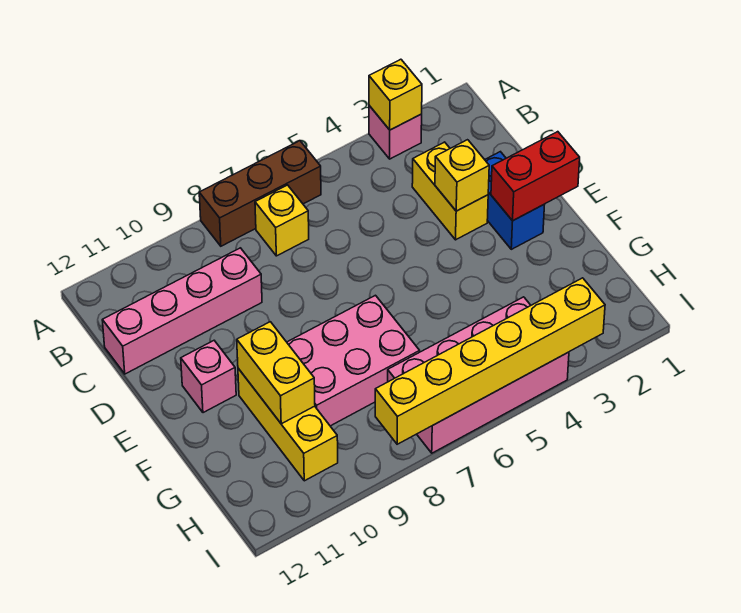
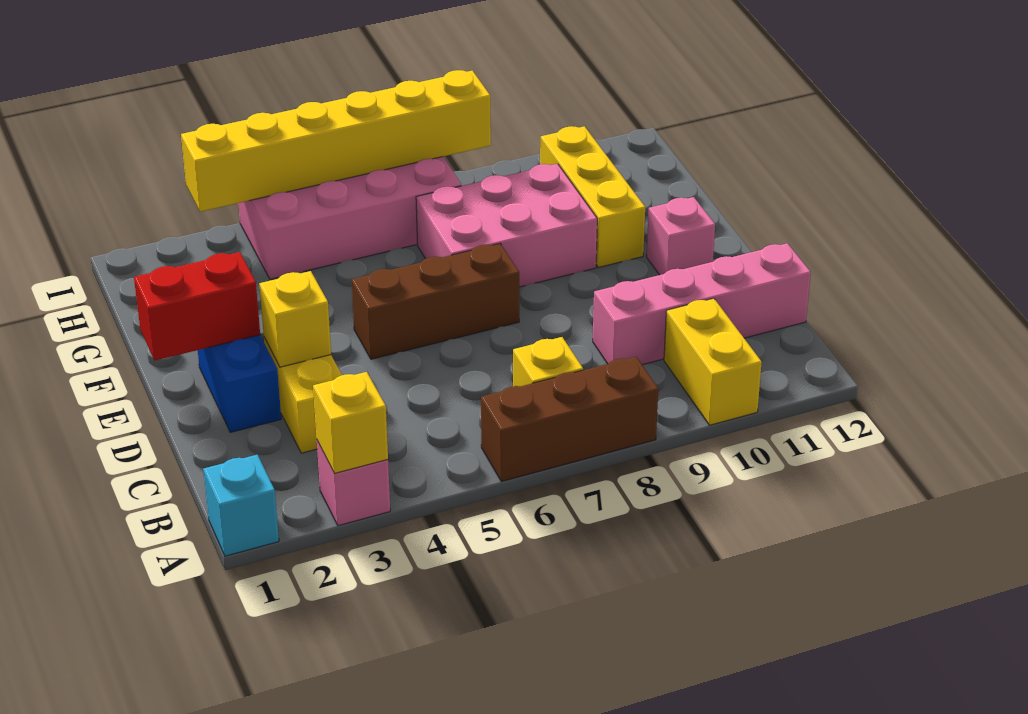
none -> cyan 1x1 brick [203,455,279,556]
none -> brown 1x3 brick [351,244,519,359]
yellow 1x2 brick [237,322,315,424] -> yellow 1x2 brick moved to [664,298,762,425]

